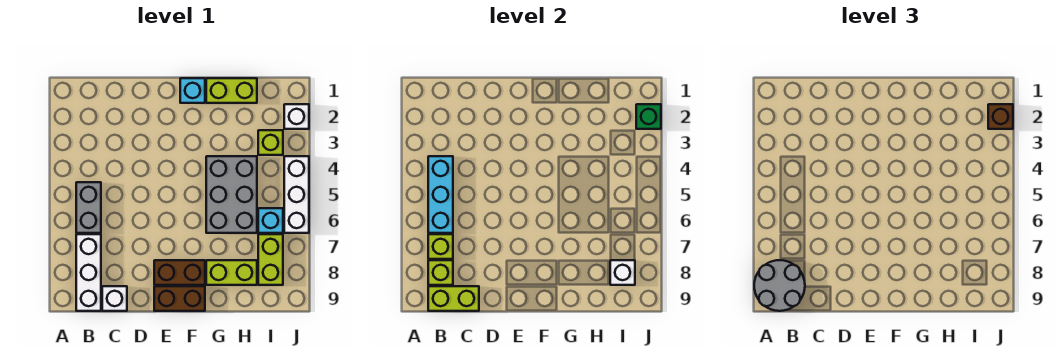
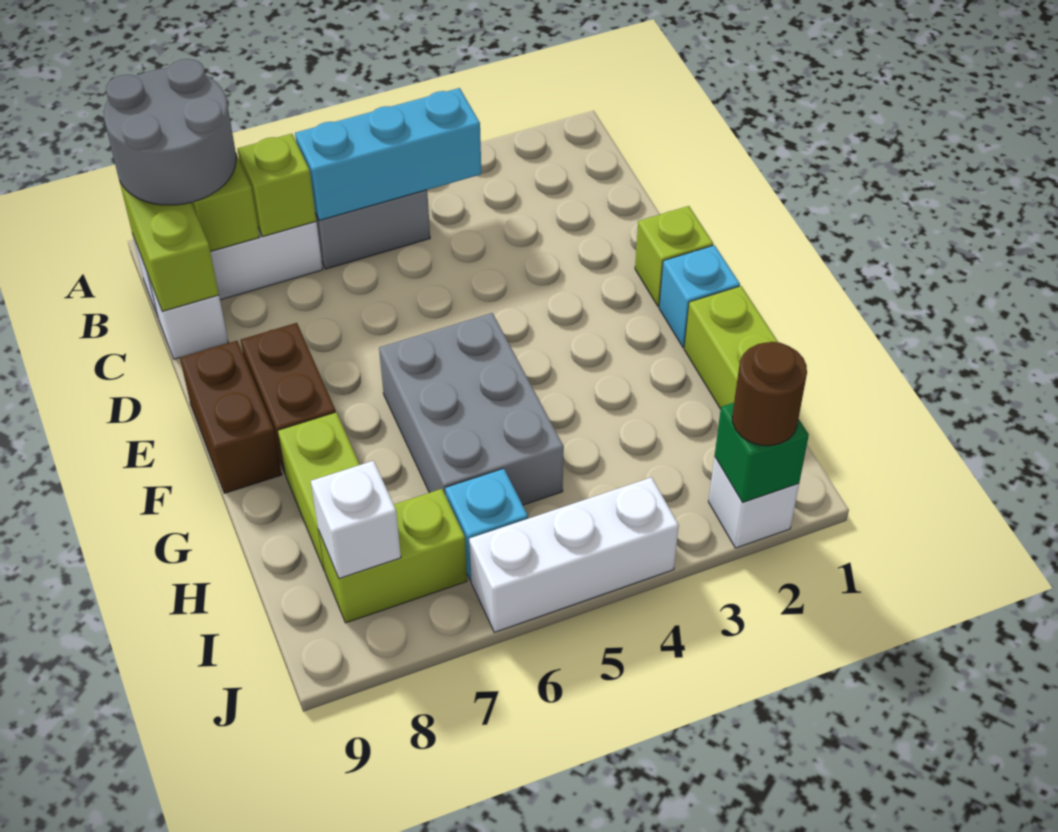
grey 2x3 brick [206,156,257,233] -> grey 2x3 brick turned to [379,313,564,505]
lime 1x1 brick [258,130,283,155] -> lime 1x1 brick moved to [635,206,713,306]
brown 1x1 brick [988,104,1013,129] -> brown 1x1 round brick [732,342,807,446]

